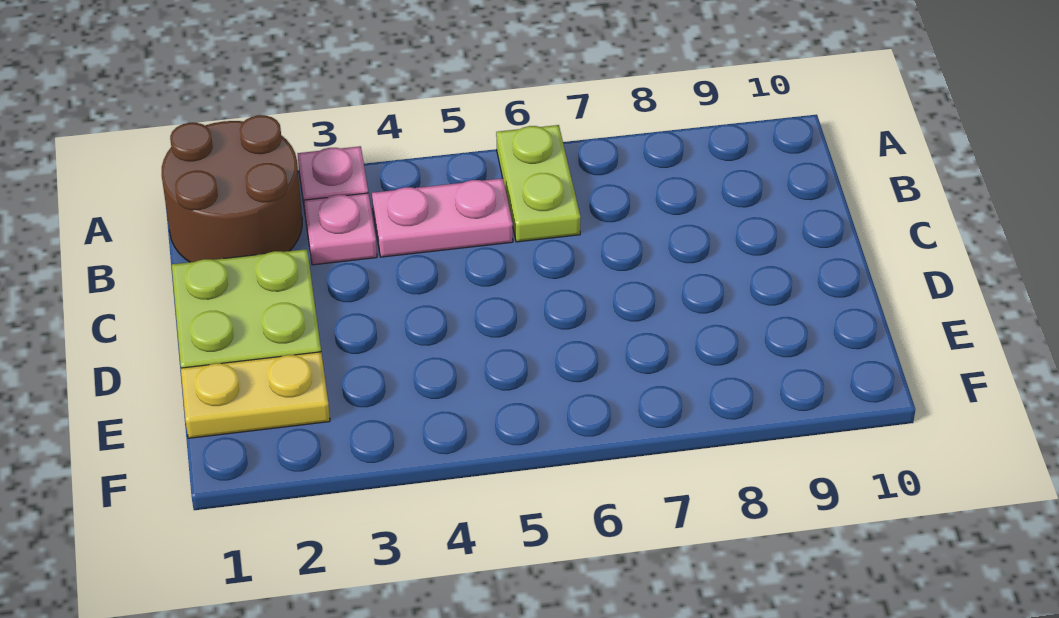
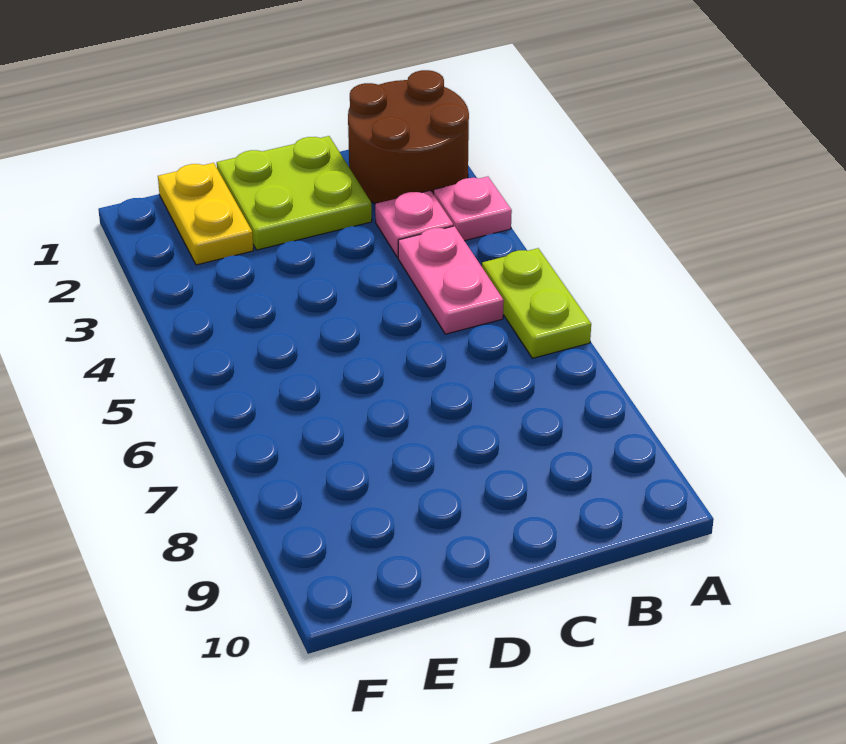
lime 1x2 plate [496,125,581,242] -> lime 1x2 plate turned to [482,248,591,358]

